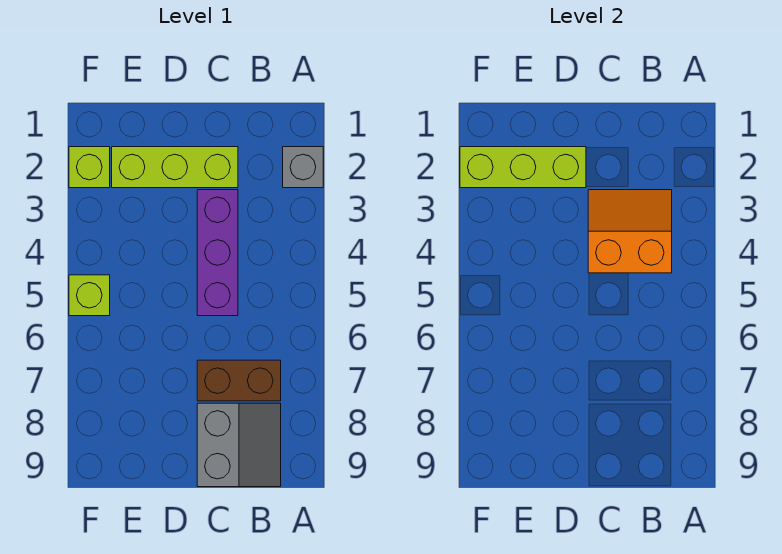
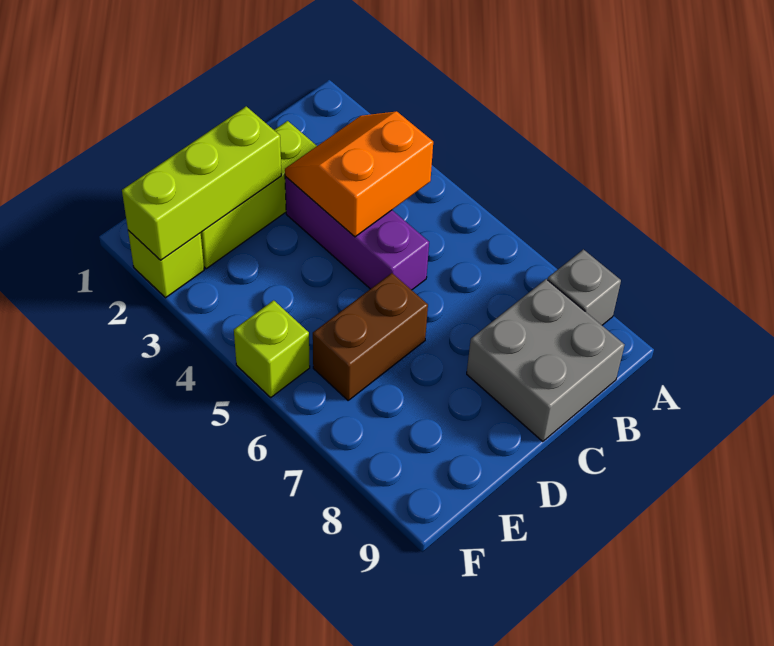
grey 1x1 brick [283,147,323,188] -> grey 1x1 brick moved to [548,249,621,325]
brown 1x2 brick [197,360,281,401] -> brown 1x2 brick moved to [313,273,428,400]
grey 2x2 slope [197,403,281,487] -> grey 2x2 brick [467,279,625,442]

